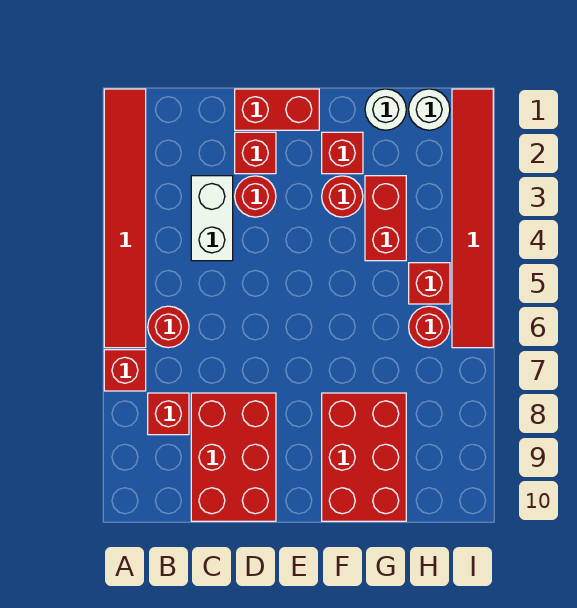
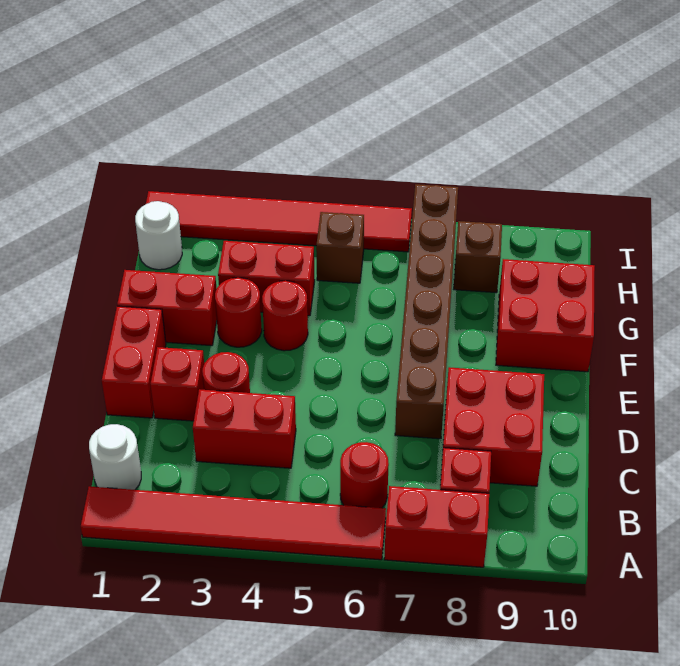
red 1x1 brick [104,350,146,391] -> red 1x2 brick [384,486,489,567]
white 1x2 brick [191,176,233,261] -> red 1x2 brick [193,389,296,468]
red 2x3 brick [191,393,276,521] -> red 2x2 brick [442,367,544,486]
none -> brown 1x6 brick [395,184,458,439]
red 1x1 brick [322,132,363,174] -> red 1x2 brick [117,270,217,346]
red 2x3 brick [322,393,406,521] -> red 2x2 brick [496,259,595,372]
white 1x1 round brick [365,89,406,130] -> white 1x1 round brick moved to [89,424,141,490]
red 1x1 brick [409,263,450,304] -> brown 1x1 brick [316,212,364,283]
red 1x1 round brick [409,306,450,348] -> red 1x1 round brick moved to [262,281,308,351]
none -> brown 1x1 brick [454,221,502,293]

